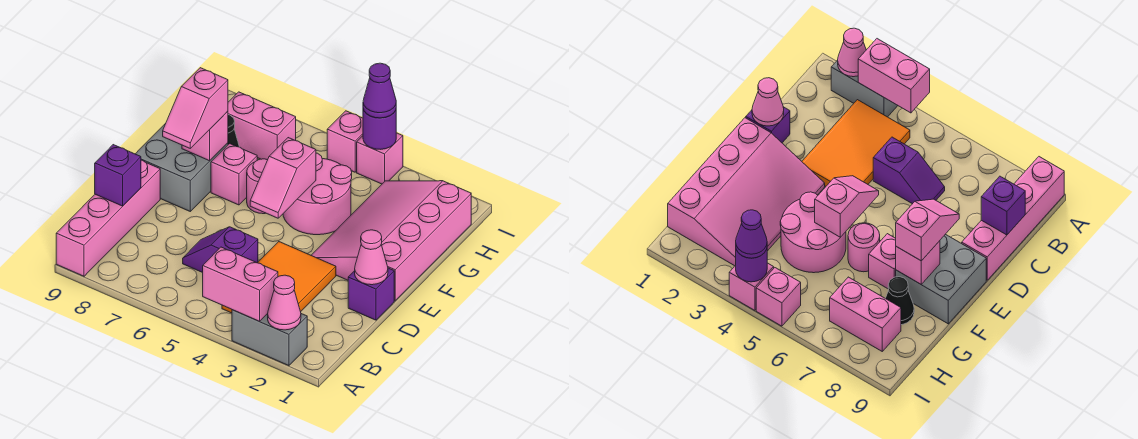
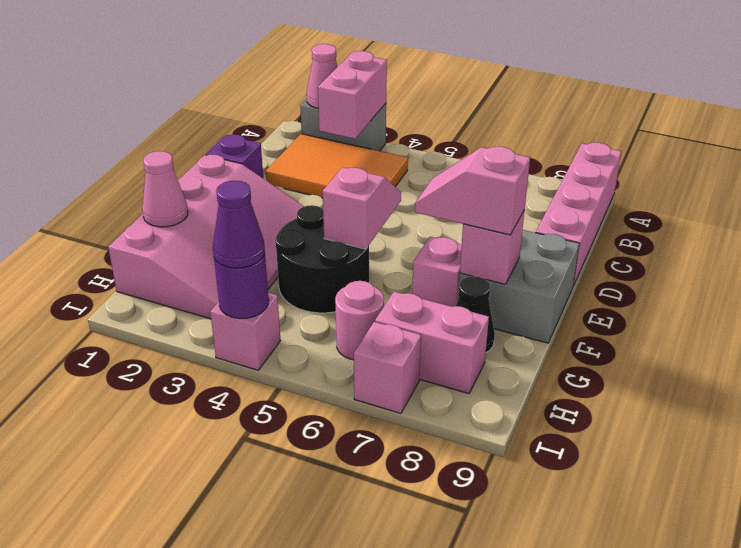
pink 1x2 brick [203,247,278,321] -> pink 1x2 brick turned to [318,51,387,139]
orange 2x3 tile [222,242,336,313] -> orange 2x3 tile turned to [266,134,408,198]
purple 1x2 slope [183,227,258,273] -> none
purple 1x1 brick [95,145,141,206] -> none
pink 1x1 cone [355,230,388,285] -> pink 1x1 cone moved to [142,151,188,227]
pink 1x2 slope [163,68,228,148] -> pink 1x2 slope turned to [415,146,530,235]
pink 2x2 round brick [283,153,352,235] -> black 2x2 round brick [275,205,369,313]
pink 1x1 round brick [247,159,267,214] -> pink 1x1 round brick moved to [335,281,384,360]
pink 1x1 brick [327,111,363,172] -> pink 1x1 brick moved to [354,322,421,413]

